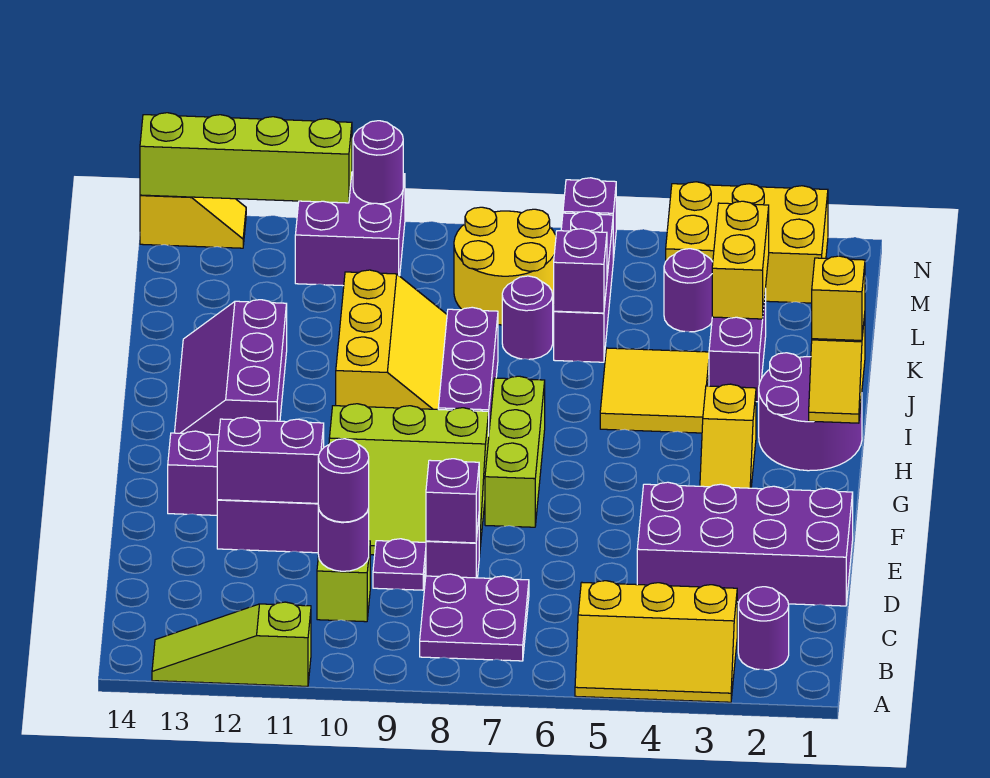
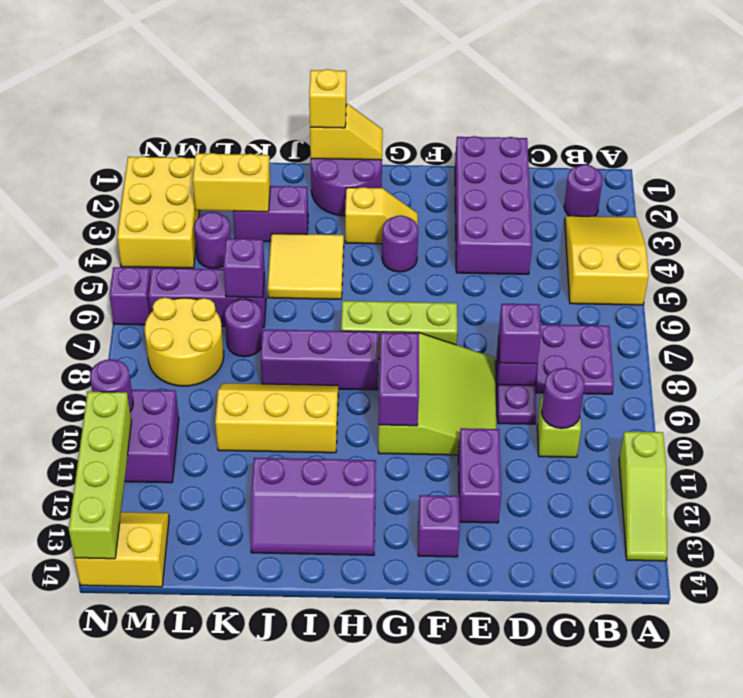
yellow 2x3 slope [575,581,737,702] -> yellow 2x3 slope turned to [565,216,649,305]
purple 1x1 round brick [318,439,369,522] -> purple 1x1 round brick moved to [382,215,418,272]
purple 1x2 brick [217,417,324,503] -> purple 1x2 brick moved to [379,332,419,426]
yellow 1x2 slope [140,195,246,248] -> yellow 2x2 slope [75,512,169,587]

